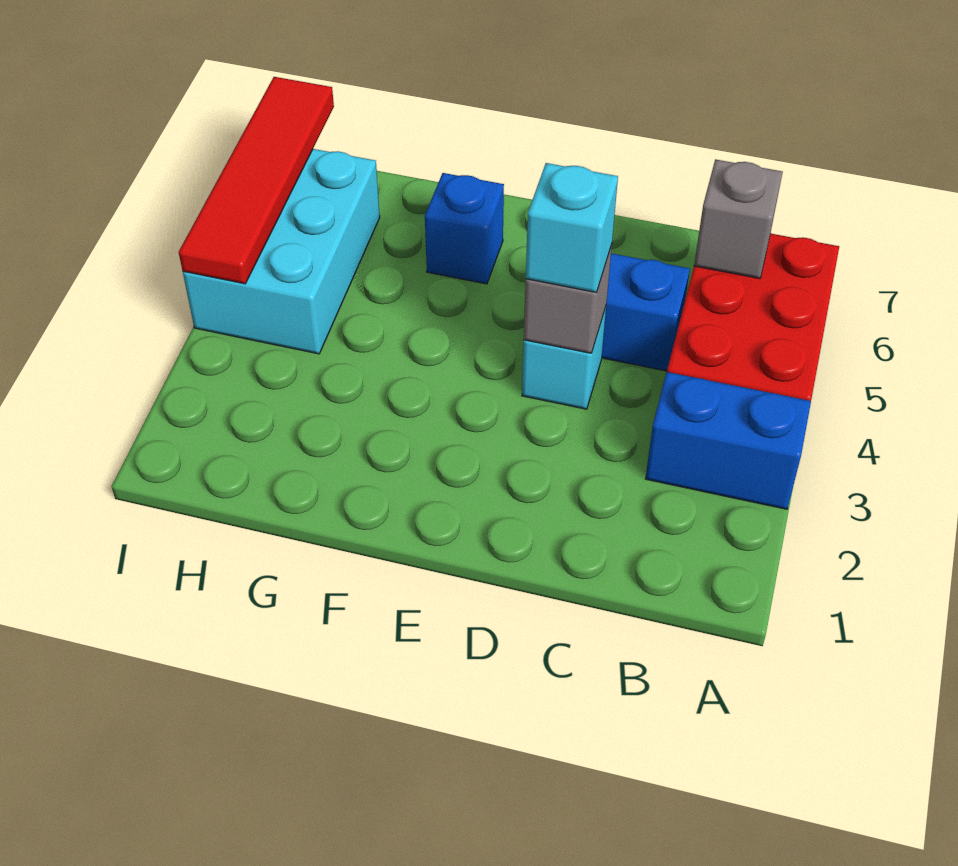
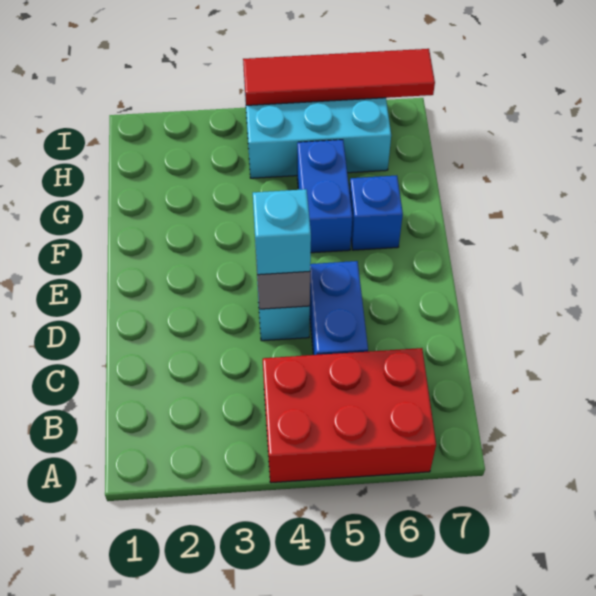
blue 1x2 brick [645,372,811,509] -> blue 1x2 brick moved to [297,140,352,253]
grey 1x1 brick [694,159,783,278] -> none

